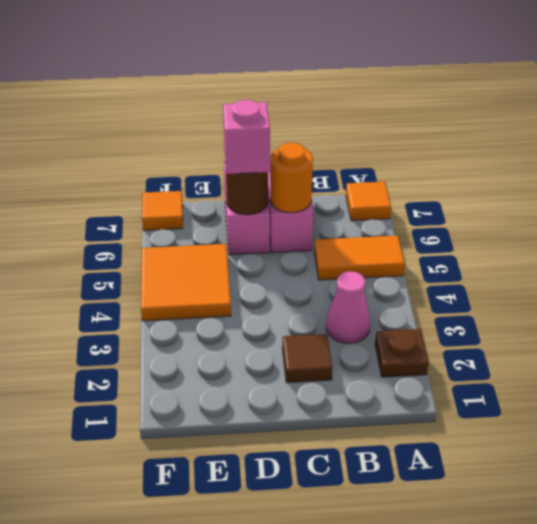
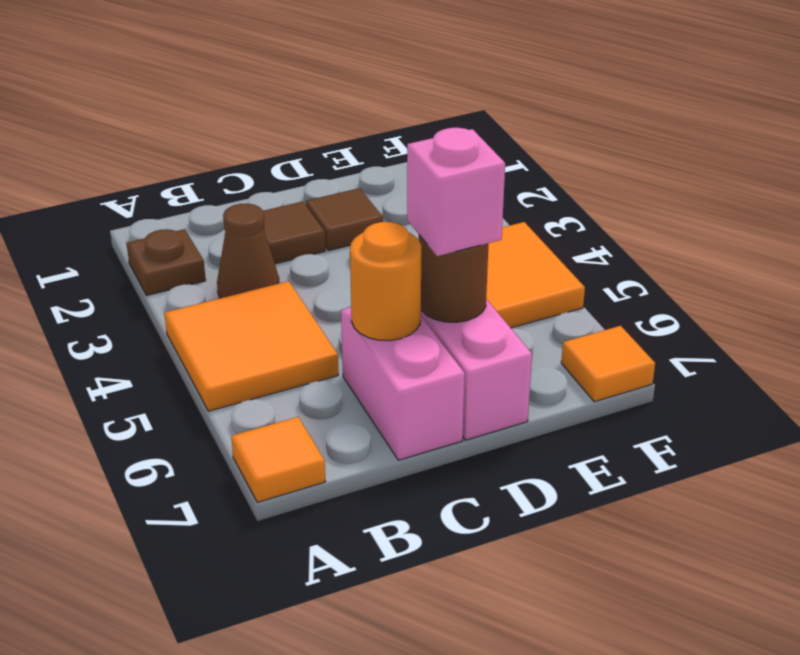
orange 1x2 tile [314,236,405,280] -> orange 2x2 tile [164,281,338,411]
pink 1x1 cone [326,271,370,343] -> brown 1x1 cone [217,204,280,298]
none -> brown 1x1 tile [306,188,383,251]

